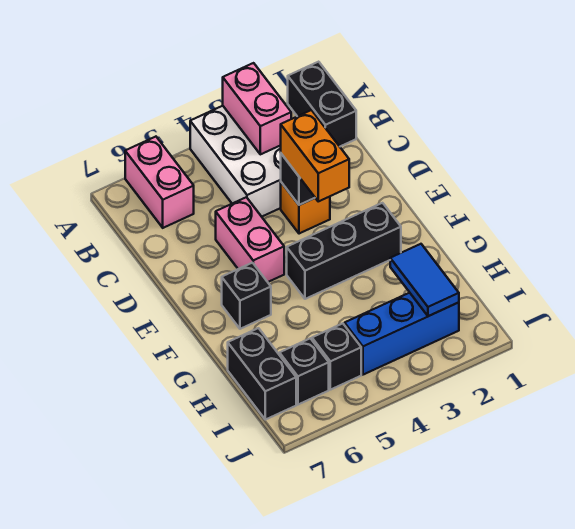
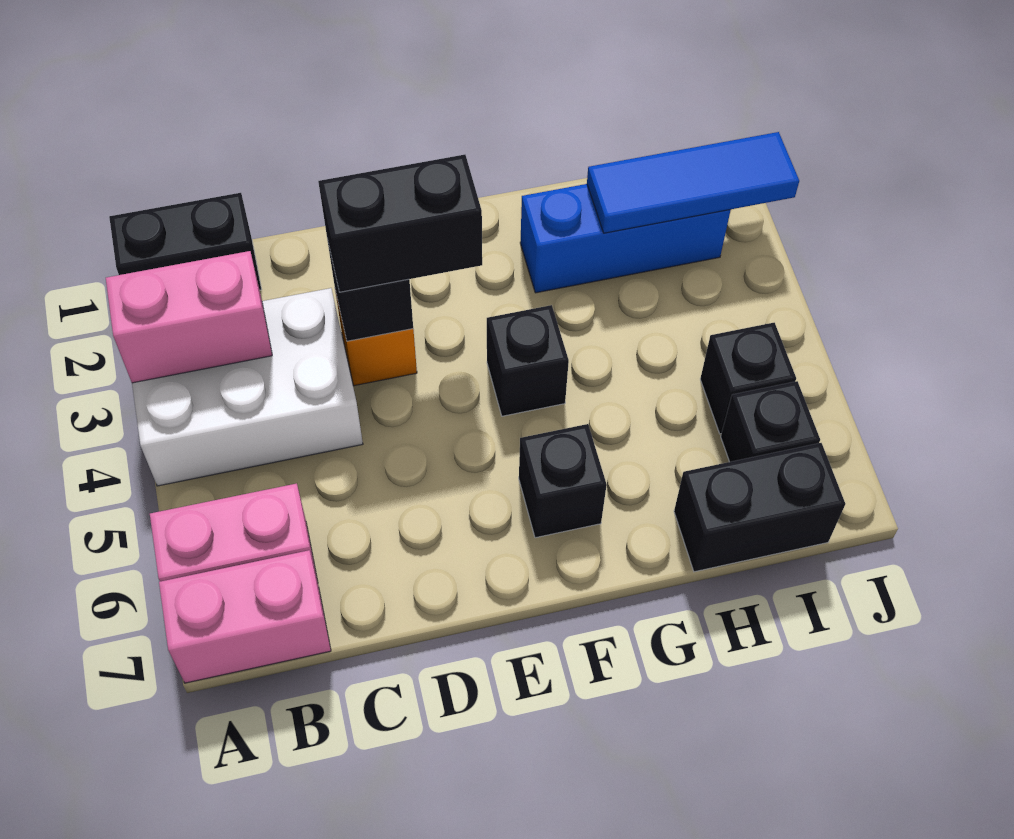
orange 1x2 brick [281,110,349,201] -> black 1x2 brick [318,155,482,292]
pink 1x2 brick [216,197,284,282] -> pink 1x2 brick moved to [159,550,331,683]
black 1x3 brick [287,203,401,299] -> black 1x1 brick [487,305,569,416]
blue 1x2 tile [390,244,459,316] -> blue 1x3 tile [587,132,799,233]
blue 1x3 brick [345,293,459,375] -> blue 1x3 brick turned to [520,184,731,293]

